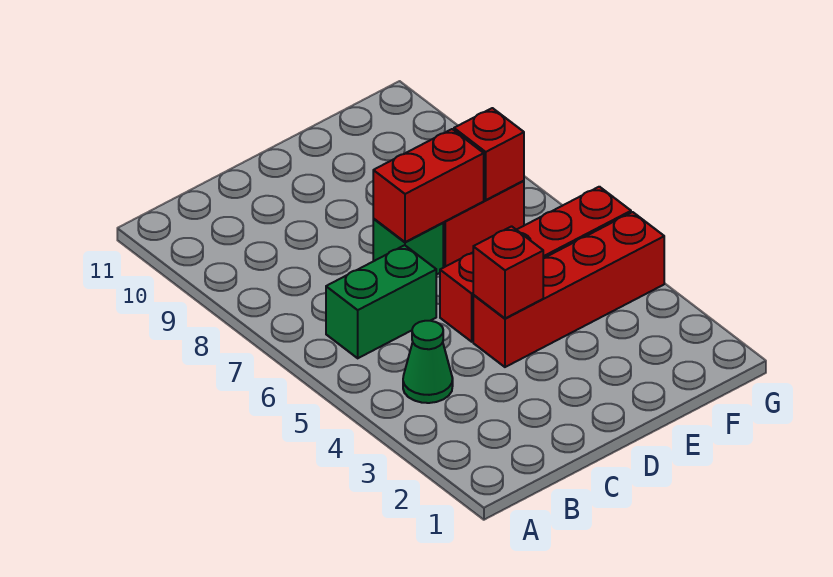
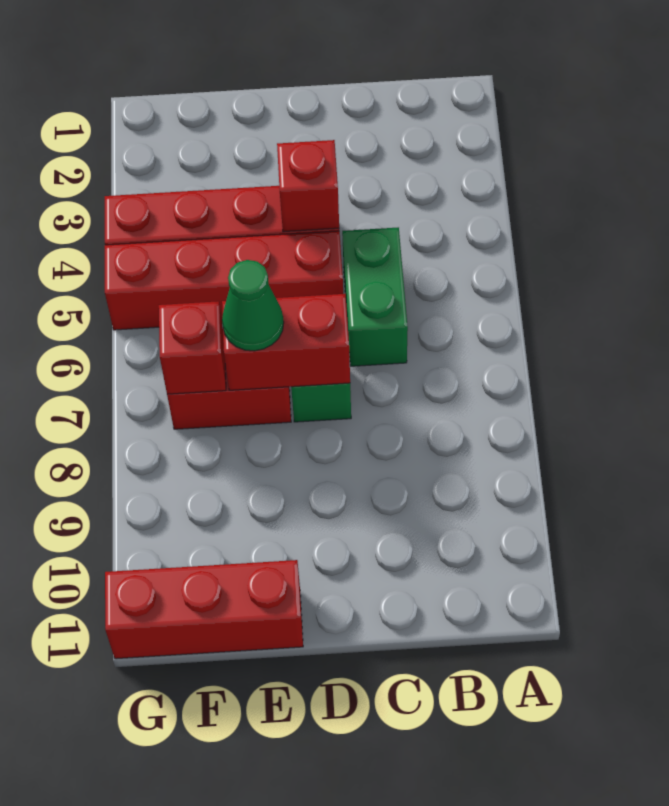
green 1x1 cone [403,321,453,403] -> green 1x1 cone moved to [222,260,284,351]
green 1x2 brick [326,245,436,358] -> green 1x2 brick turned to [342,227,408,366]
none -> red 1x3 brick [105,560,303,659]

